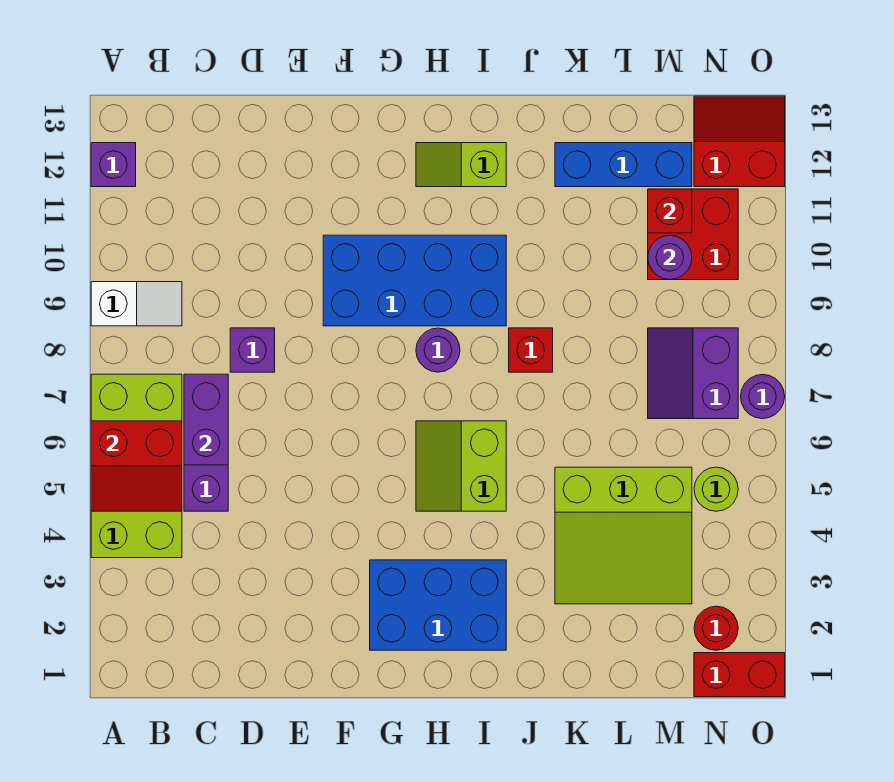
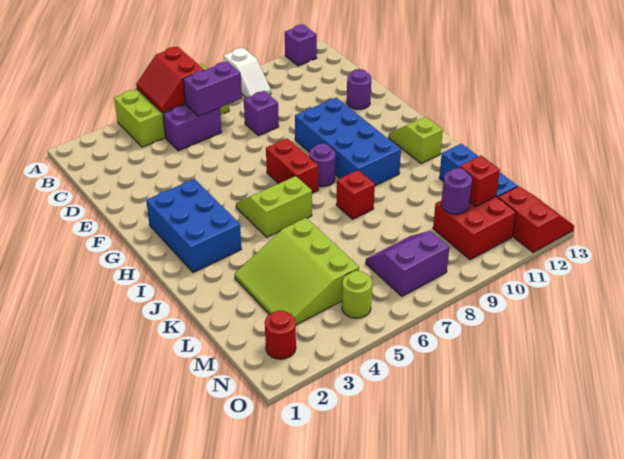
red 1x2 brick [694,653,785,697] -> red 1x2 brick moved to [266,138,318,193]
purple 1x1 round brick [741,375,785,419] -> purple 1x1 round brick moved to [347,69,371,109]

